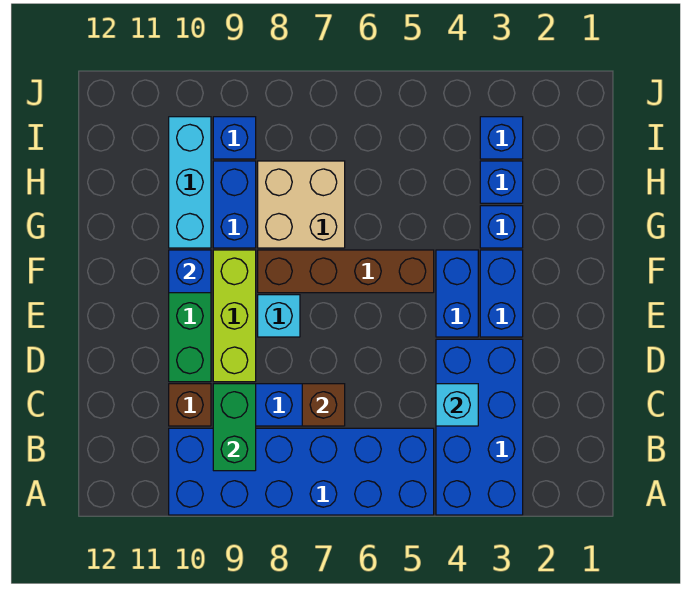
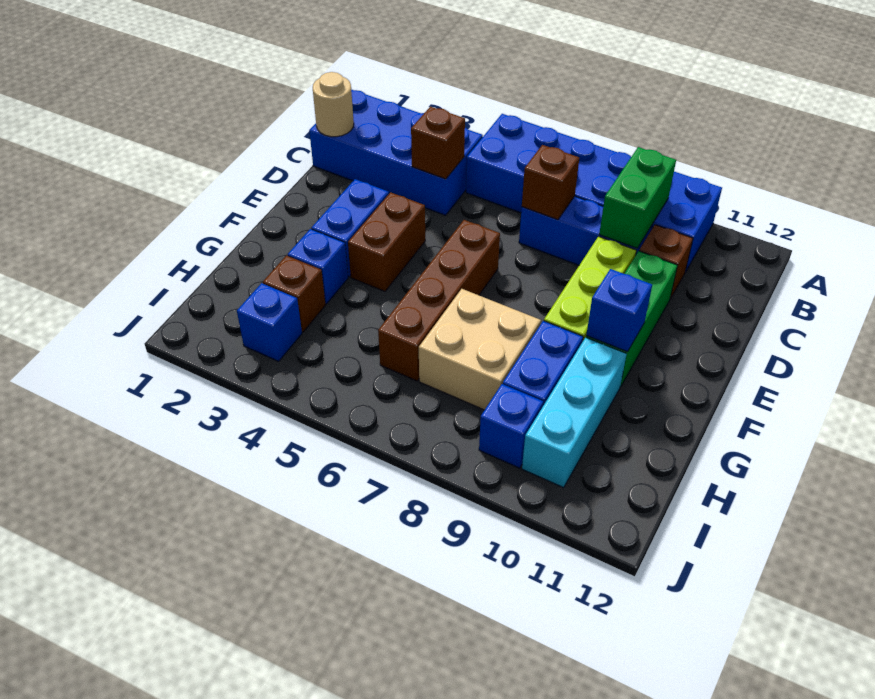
blue 2x4 brick [436,339,523,515] -> blue 2x4 brick turned to [309,89,483,215]
none -> tan 1x1 round brick [313,72,354,137]
cyan 1x1 brick [436,384,478,426] -> brown 1x1 brick [411,107,465,179]
blue 1x2 brick [436,250,478,337] -> brown 1x2 brick [348,192,425,291]
cyan 1x1 brick [258,295,300,337] -> none
brown 1x4 brick [258,250,434,293] -> brown 1x4 brick turned to [378,220,500,381]
blue 1x1 brick [480,161,523,203] -> brown 1x1 brick [263,256,325,332]

